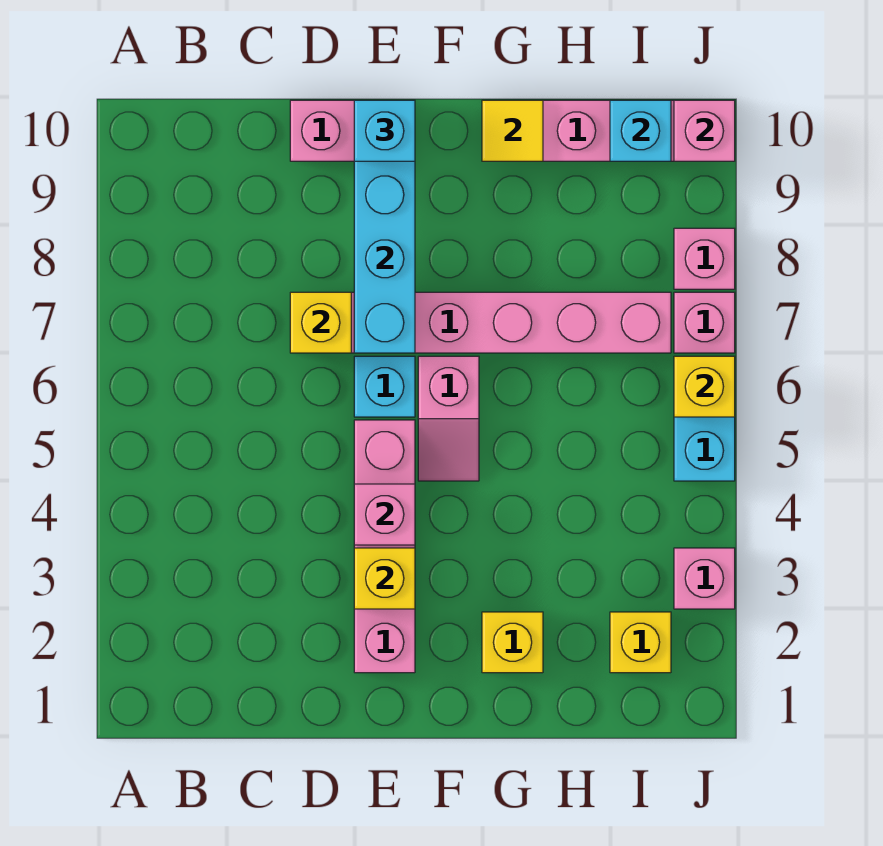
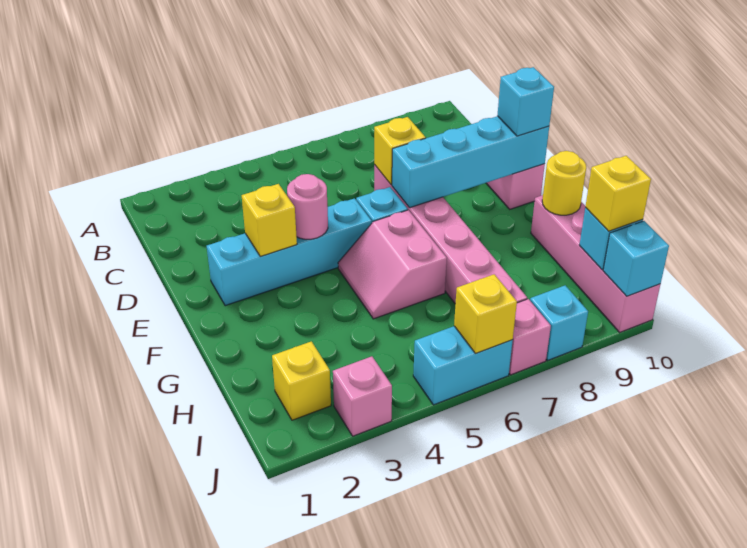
pink 1x4 brick [354,420,415,673] -> cyan 1x4 brick [207,198,372,306]
pink 1x1 brick [354,484,415,545] -> pink 1x1 round brick [287,174,328,239]
pink 1x2 slope [418,356,479,481] -> pink 2x2 slope [338,210,447,319]
yellow 1x1 brick [482,612,543,673] -> yellow 1x1 brick moved to [585,156,651,231]
yellow 1x1 tile [482,100,543,161] -> yellow 1x1 round brick [542,151,586,215]
pink 1x1 brick [674,228,735,289] -> cyan 1x1 brick [530,285,588,360]
pink 1x1 brick [674,100,735,161] -> cyan 1x1 brick [603,221,669,296]

